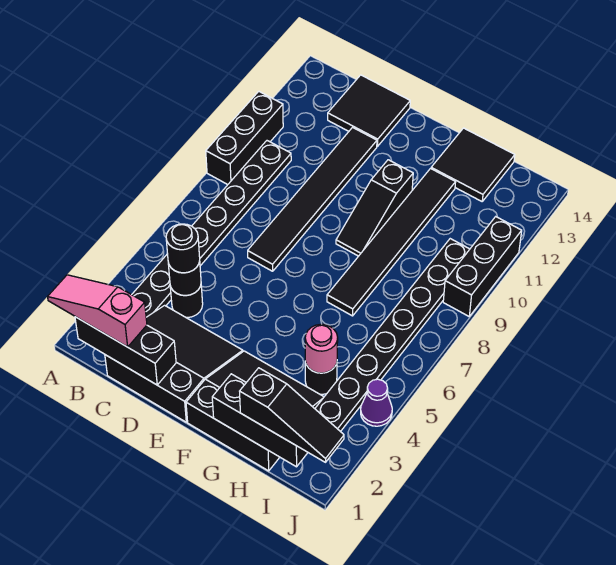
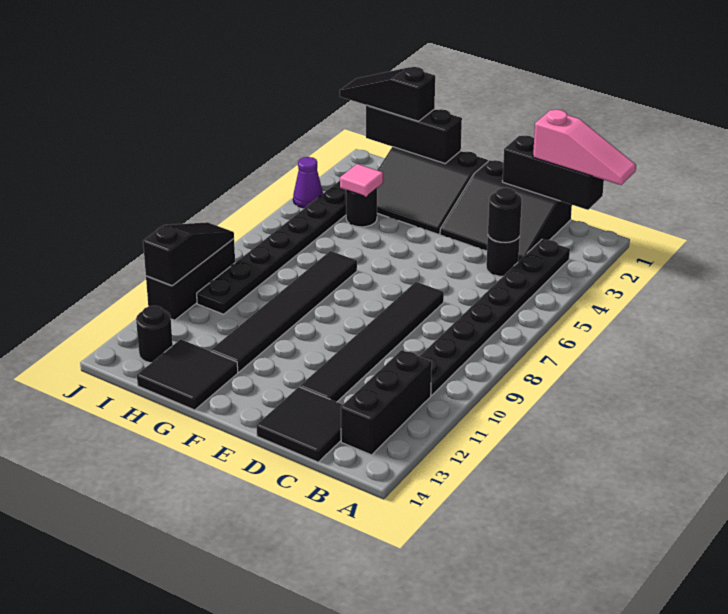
black 1x3 brick [206,91,283,185] -> black 1x3 brick moved to [341,350,432,455]
black 1x1 round brick [166,224,200,273] -> black 1x1 round brick moved to [136,306,173,363]
black 1x3 slope [336,160,413,256] -> black 1x3 slope moved to [143,222,234,286]
pink 1x1 round brick [305,324,338,373] -> pink 1x1 tile [340,164,383,197]

